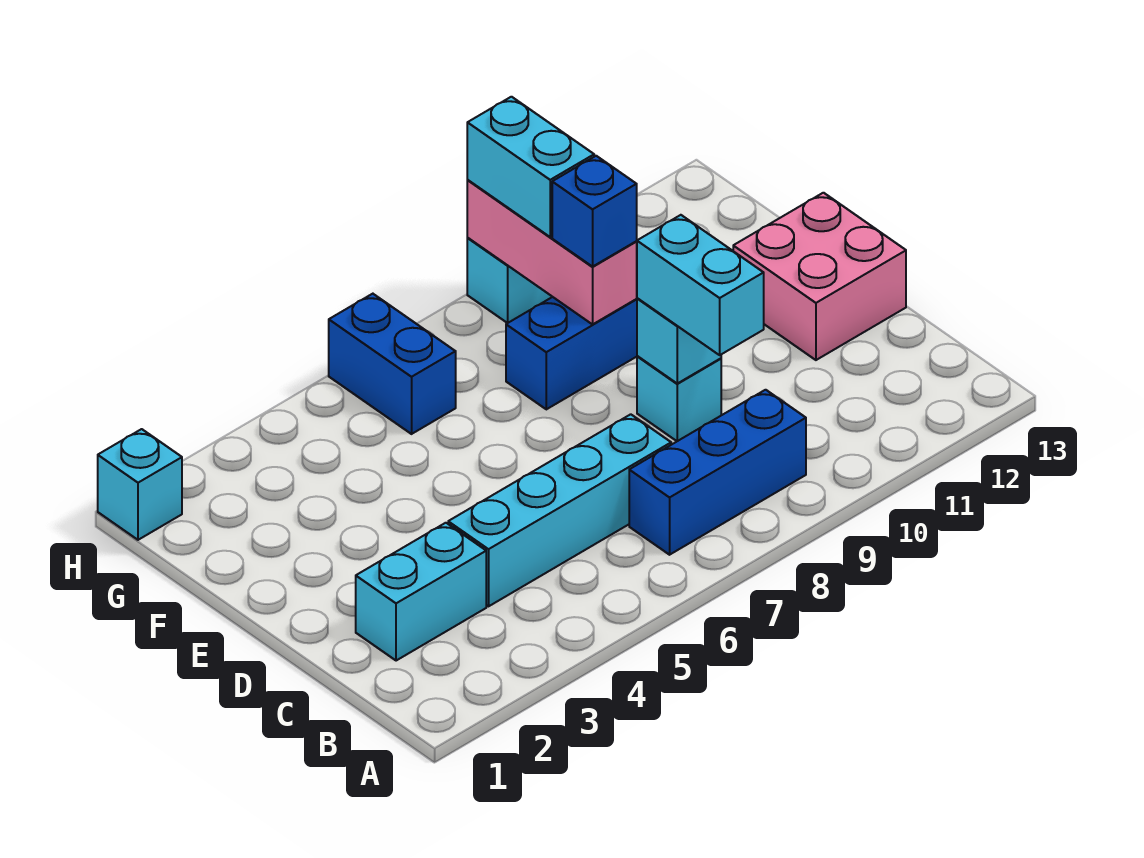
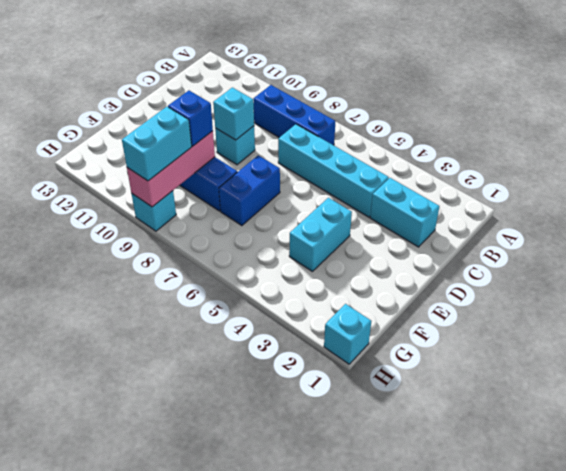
cyan 1x2 brick [637,215,764,355] -> cyan 1x2 brick moved to [289,198,352,272]
pink 2x2 brick [733,193,906,360] -> none
blue 1x2 brick [329,294,456,434] -> blue 1x2 brick moved to [219,155,280,226]

